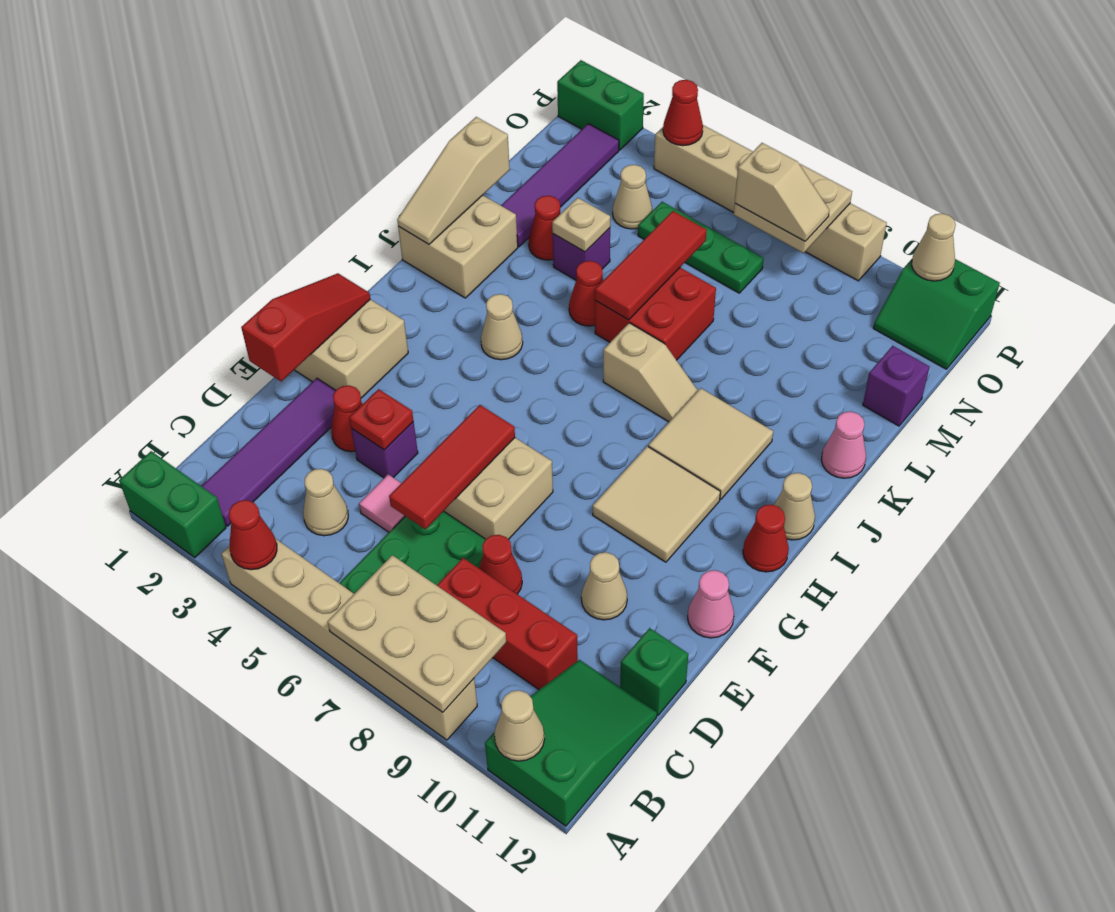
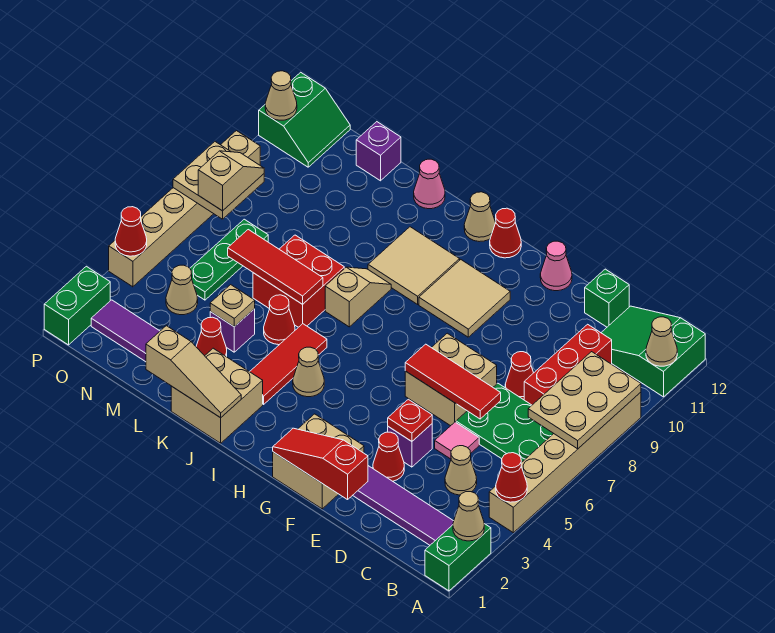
tan 1x1 cone [581,552,627,620] -> tan 1x1 cone moved to [453,492,484,541]
none -> red 1x3 tile [250,324,327,404]

